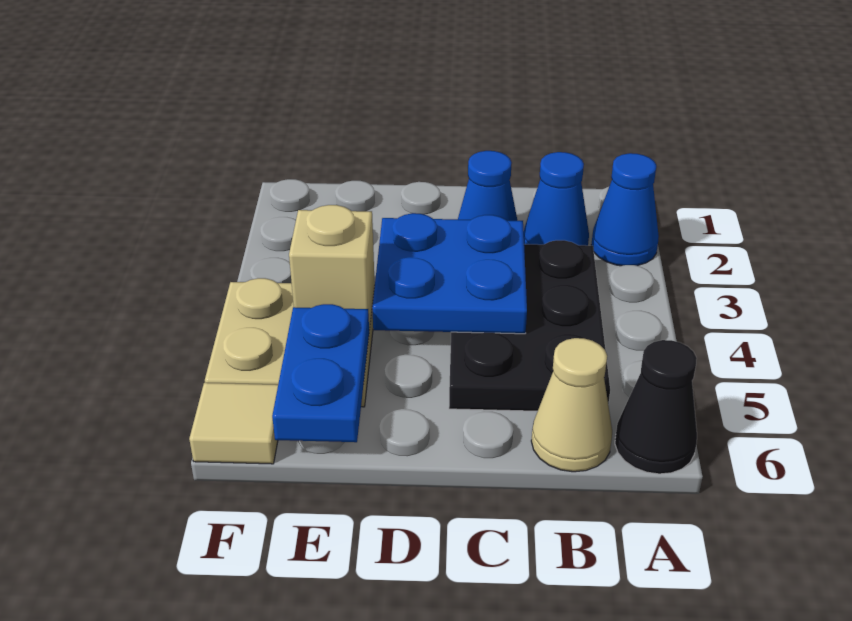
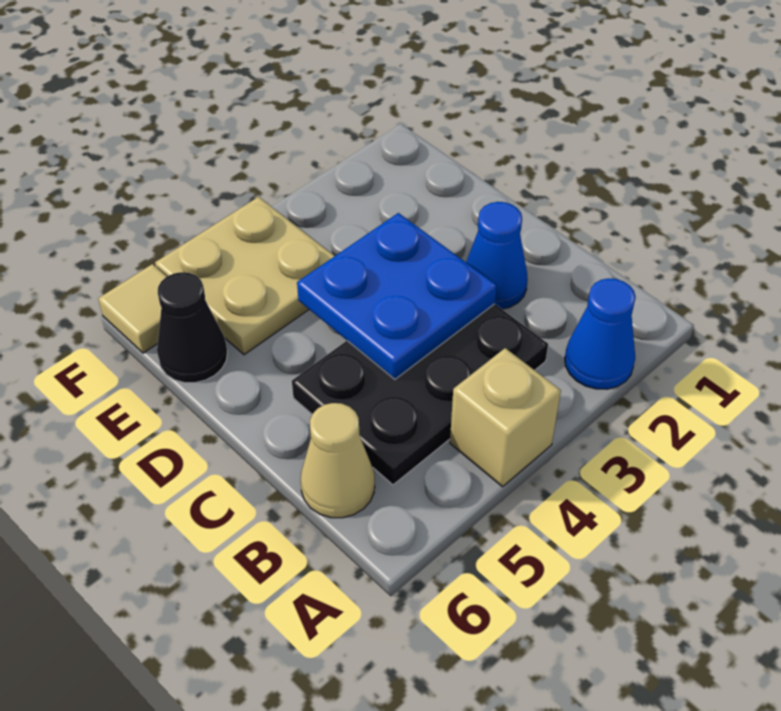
black 1x1 cone [615,340,697,474] -> black 1x1 cone moved to [157,272,227,383]
blue 1x1 cone [524,152,589,246] -> none
tan 1x1 brick [289,205,375,330] -> tan 1x1 brick moved to [450,348,561,487]
blue 1x2 plate [272,304,369,442] -> none

